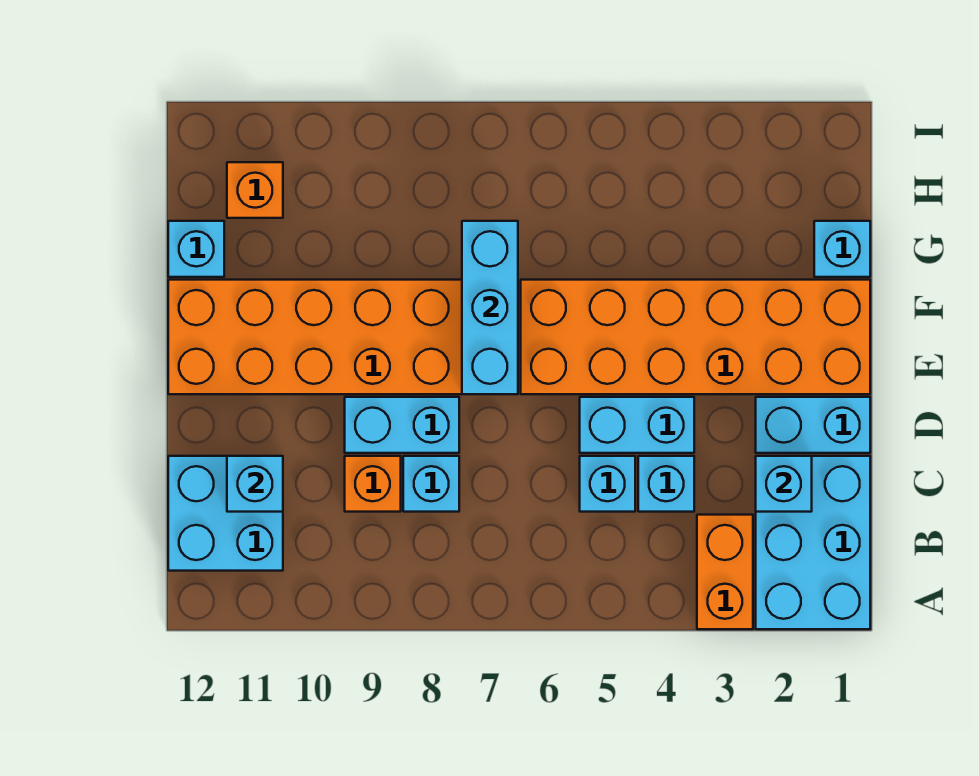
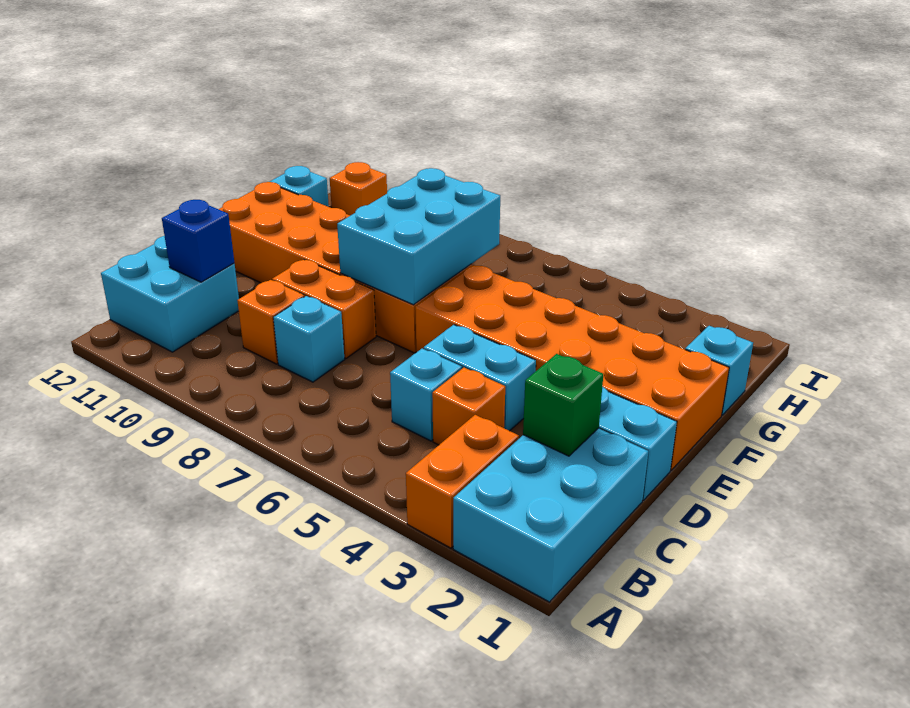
cyan 1x1 brick [756,456,812,512] -> green 1x1 brick [523,354,603,456]
cyan 1x1 brick [638,456,694,512] -> orange 1x1 brick [432,368,505,445]
cyan 1x1 brick [227,456,283,512] -> blue 1x1 brick [162,200,234,282]
cyan 1x2 brick [345,397,459,453] -> orange 1x2 brick [272,259,376,358]
cyan 1x3 brick [462,221,518,394] -> cyan 2x3 brick [337,168,500,305]

